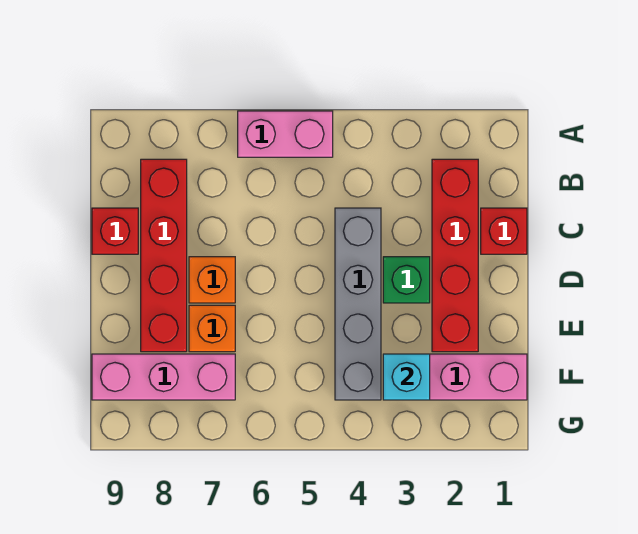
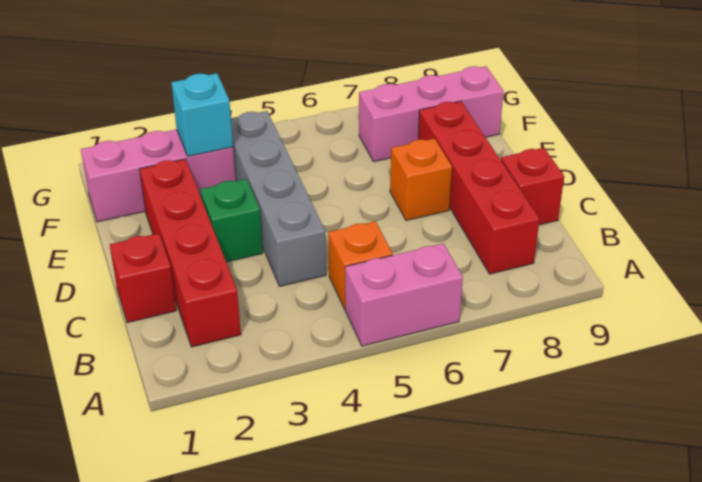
orange 1x1 brick [189,305,235,352] -> orange 1x1 brick moved to [328,221,393,309]

